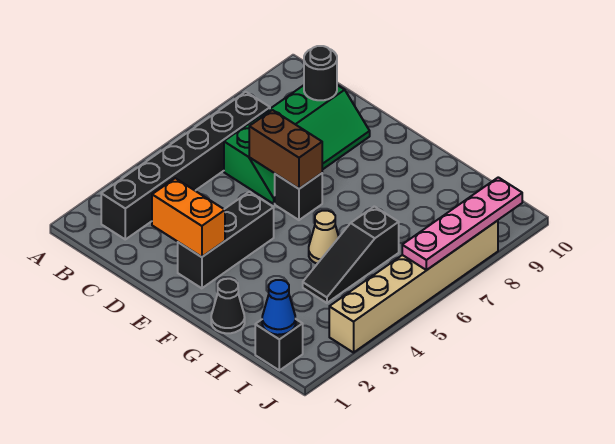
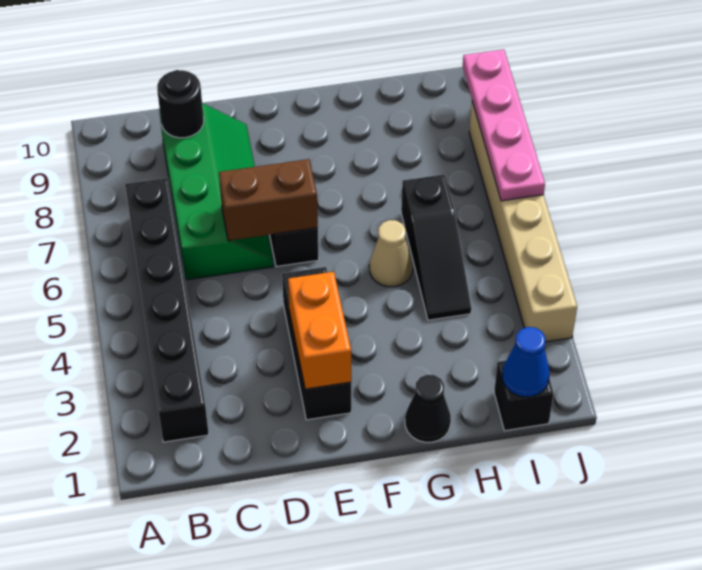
orange 1x2 brick [152,178,225,257] -> orange 1x2 brick turned to [288,272,351,389]

